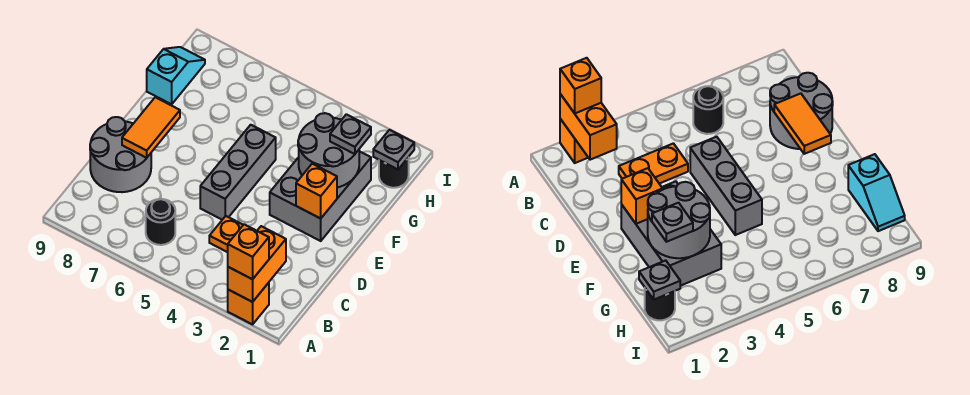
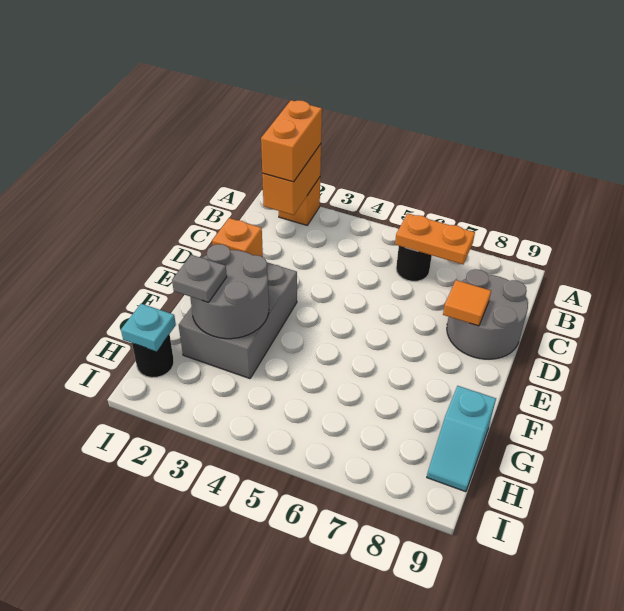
orange 1x1 brick [228,224,269,279] -> orange 1x2 brick [261,100,322,182]
orange 1x2 plate [209,216,243,252] -> orange 1x2 plate moved to [395,213,475,264]
grey 1x3 brick [200,125,276,220] -> none
orange 1x2 tile [122,97,180,158] -> orange 1x1 tile [443,280,491,326]
grey 1x1 plate [373,130,414,169] -> cyan 1x1 plate [121,304,176,351]

